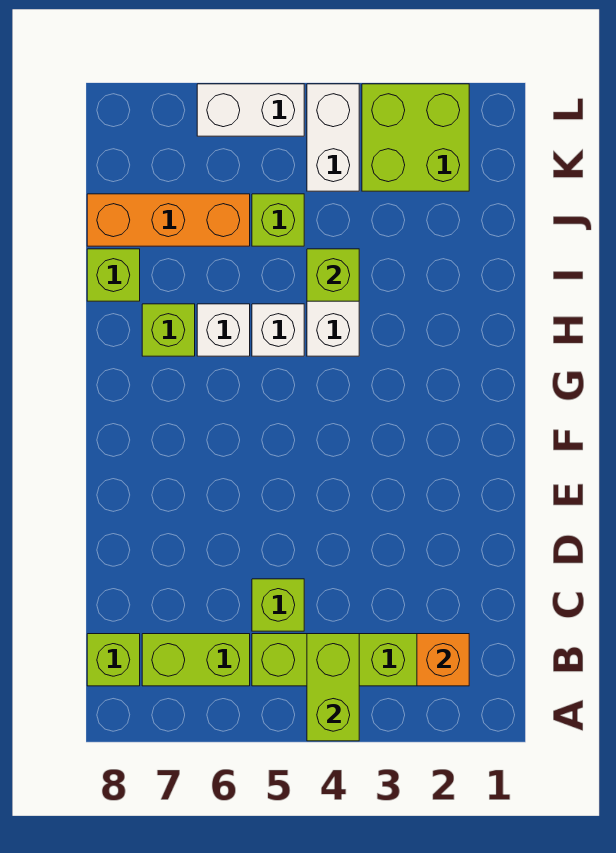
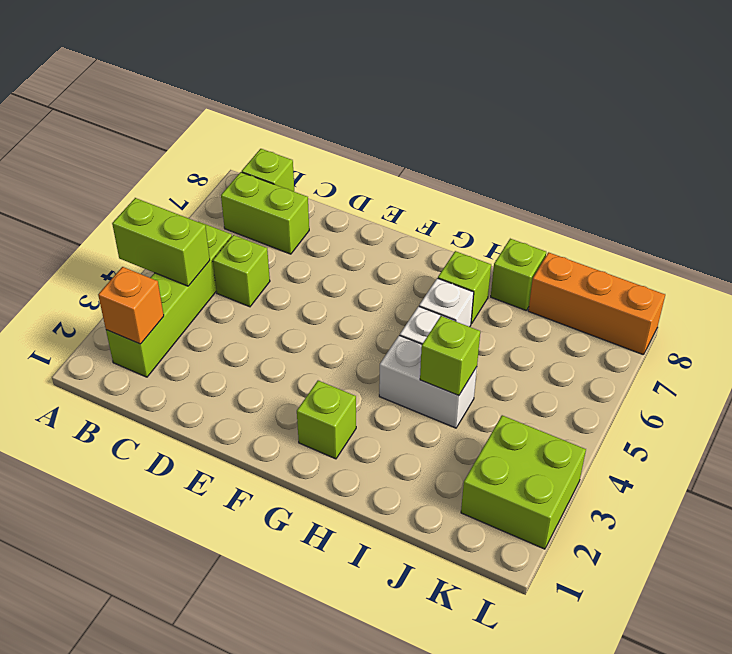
lime 1x2 brick [142,634,250,686] -> lime 1x2 brick turned to [221,172,309,254]
lime 1x1 brick [252,194,304,246] -> lime 1x1 brick moved to [297,381,356,459]
orange 1x3 brick [87,194,250,246] -> orange 1x3 brick turned to [528,252,665,355]
white 1x2 brick [307,84,359,191] -> none
white 1x2 brick [197,84,304,136] -> none

